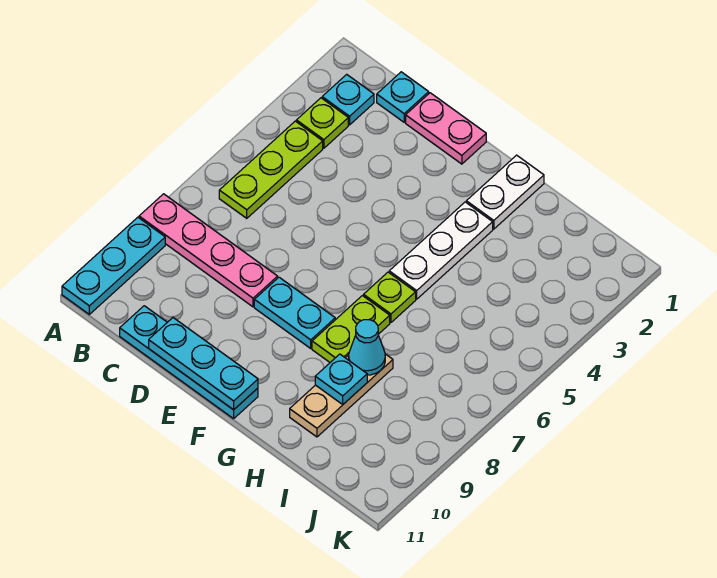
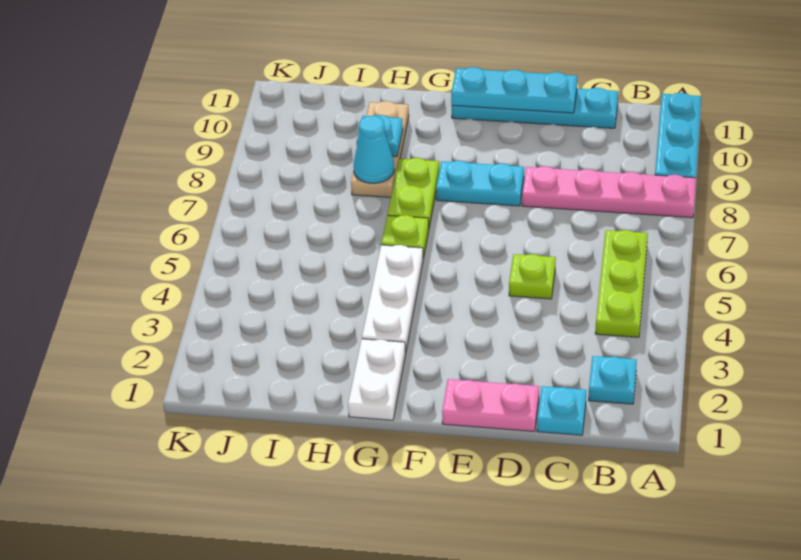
lime 1x1 plate [296,98,348,148] -> lime 1x1 plate moved to [509,254,556,299]

